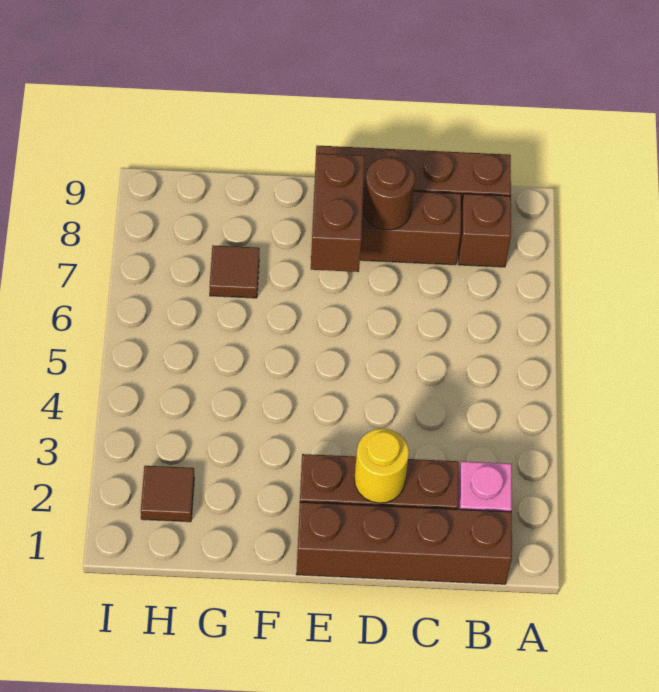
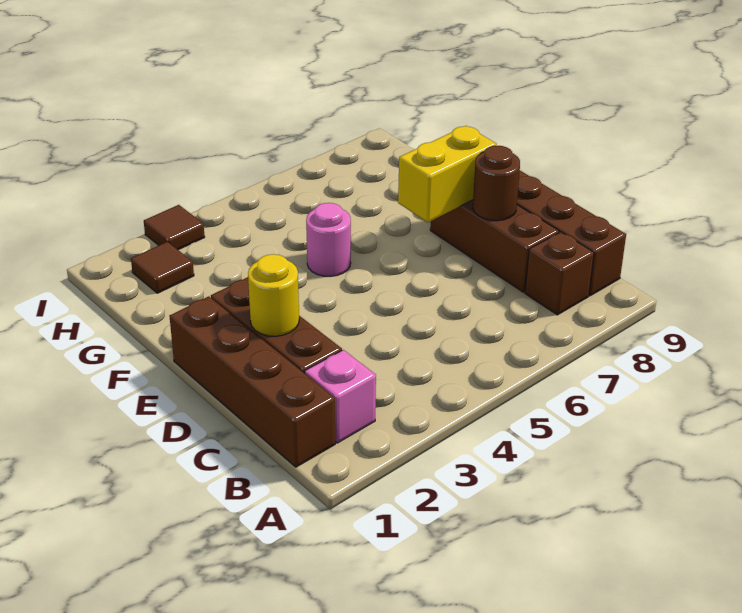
brown 1x2 brick [311,153,364,272] -> yellow 1x2 brick [398,126,497,222]
none -> pink 1x1 round brick [306,203,351,277]
brown 1x1 tile [209,245,260,298] -> brown 1x1 tile moved to [144,205,205,250]

